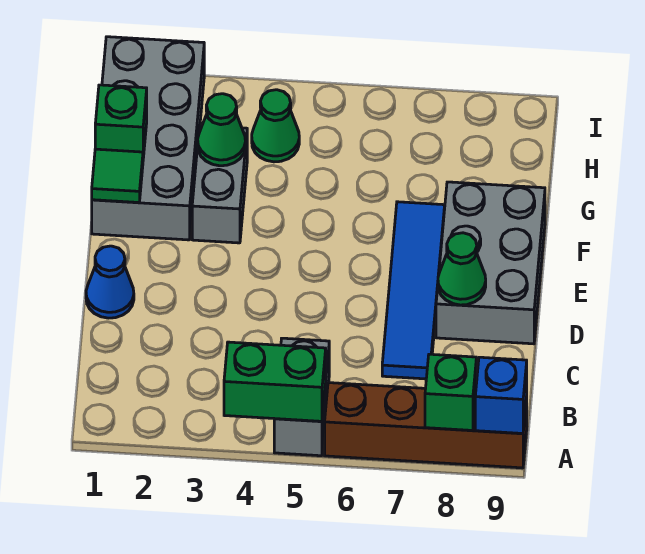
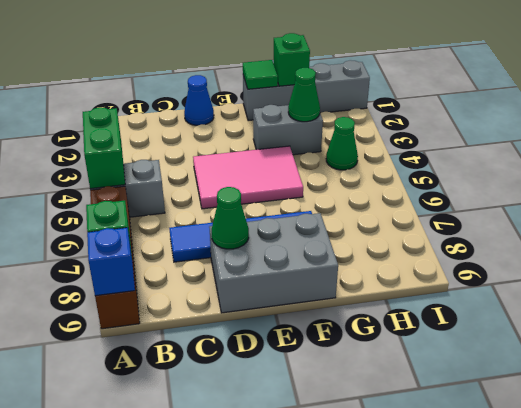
none -> pink 2x3 tile [193,146,303,209]
grey 2x4 brick [92,37,204,240] -> grey 1x4 brick [243,60,370,121]

